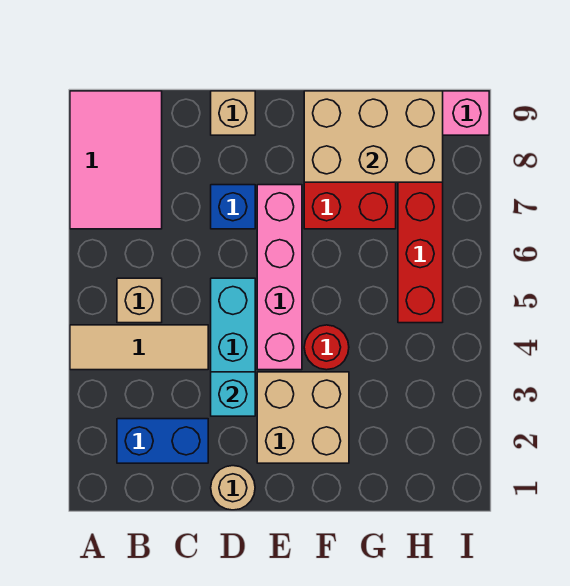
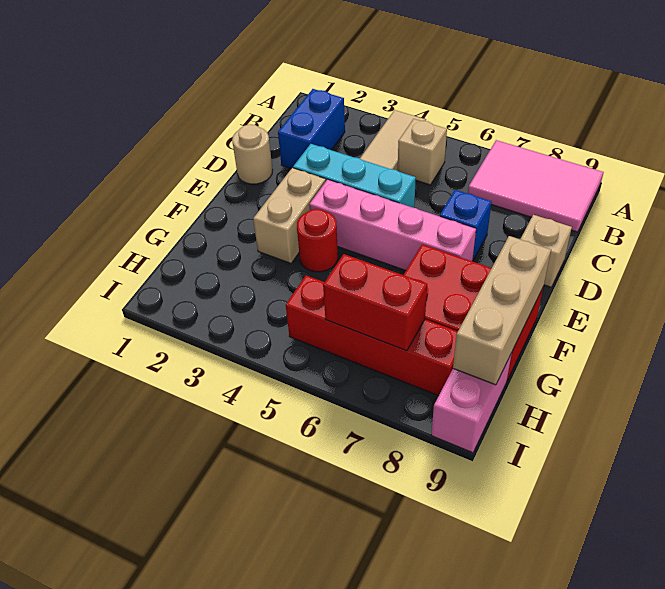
cyan 1x1 brick [211,372,255,416] -> none
tan 2x2 brick [257,372,349,463] -> tan 1x2 brick [253,168,326,263]
tan 2x3 brick [304,91,443,182] -> tan 1x3 brick [453,236,551,385]
none -> red 1x2 brick [323,254,427,351]

